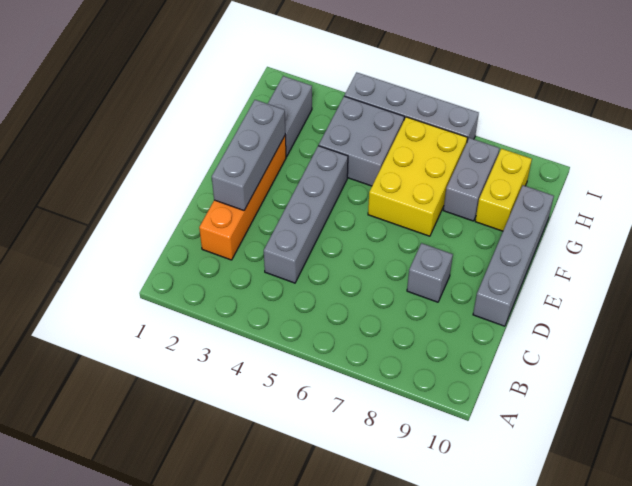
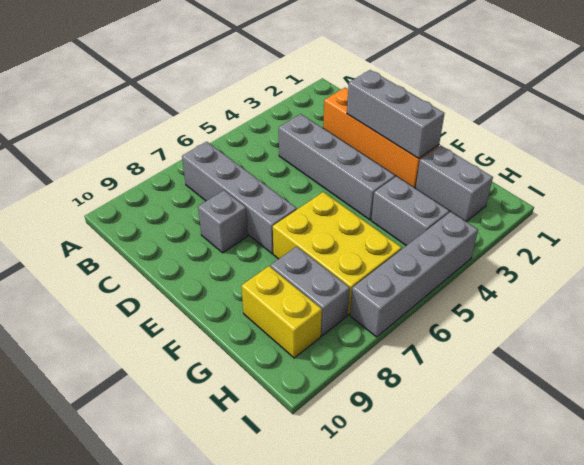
grey 1x4 brick [473,185,554,326] -> grey 1x4 brick moved to [182,142,297,254]
grey 2x2 brick [319,96,404,186] -> grey 1x2 brick [371,176,449,246]

